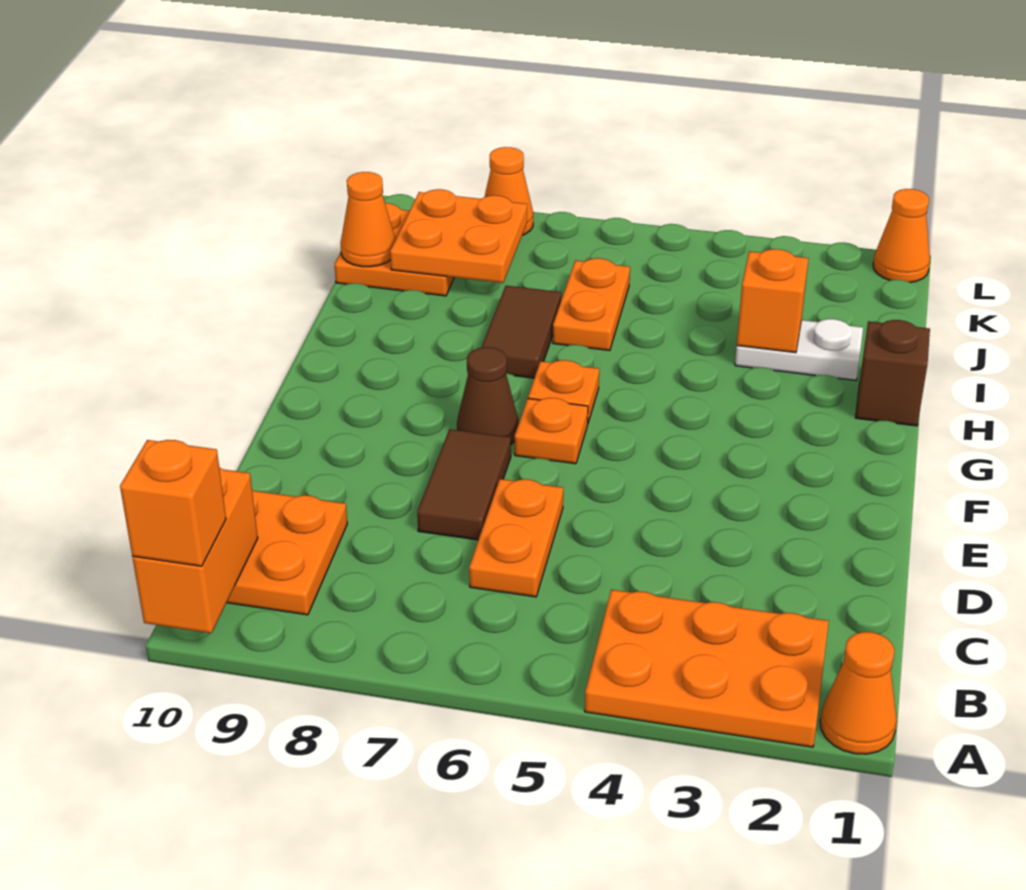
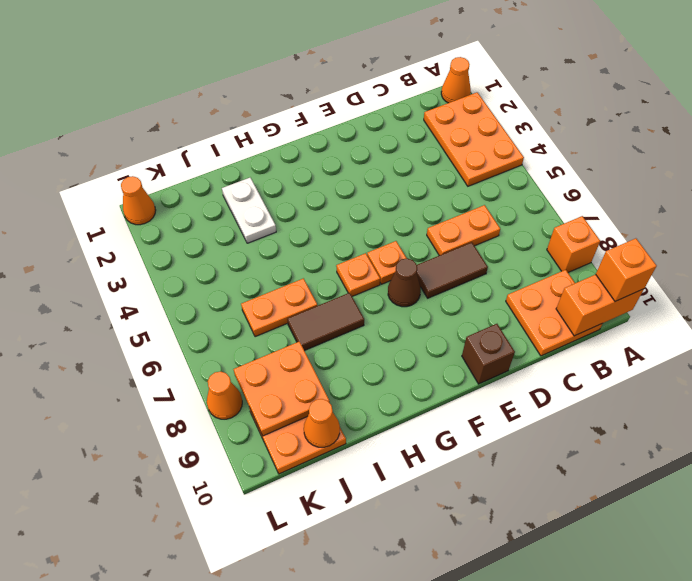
brown 1x1 brick [855,320,930,426] -> brown 1x1 brick moved to [462,324,515,384]
orange 1x1 brick [737,249,809,353] -> orange 1x1 brick moved to [547,216,600,272]

